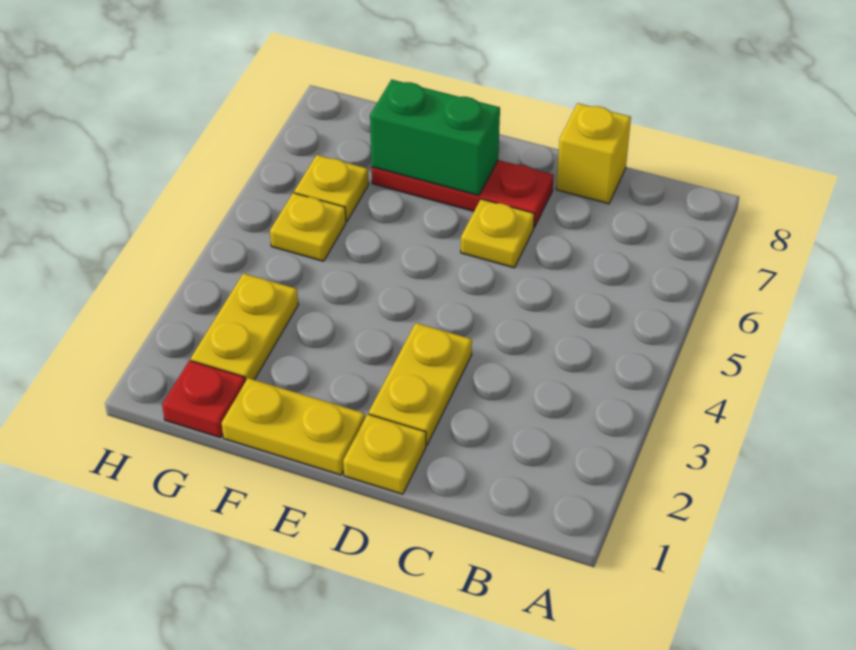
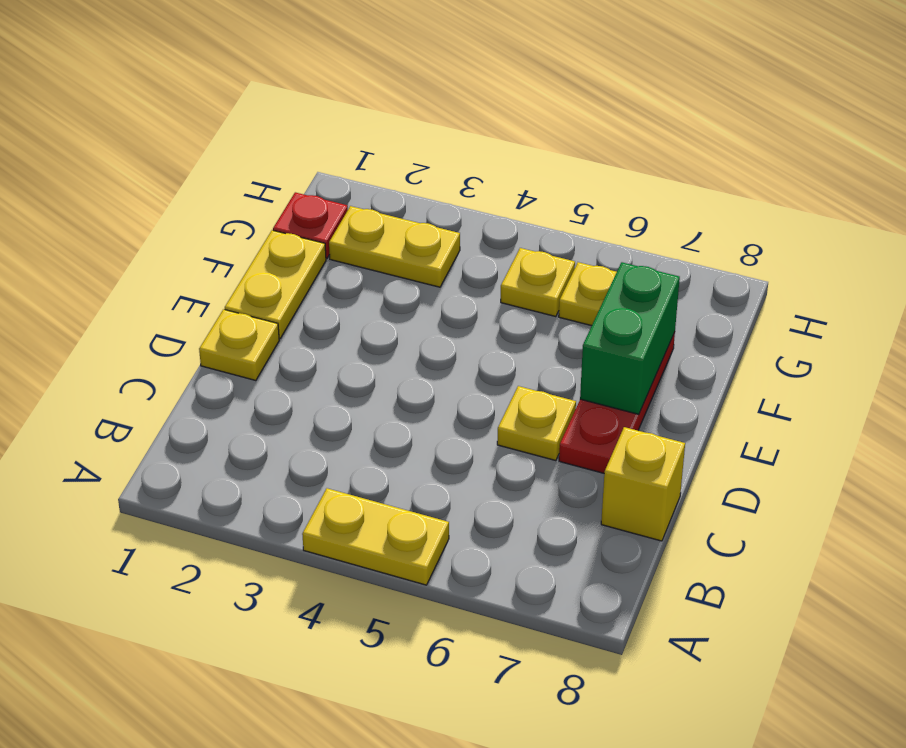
yellow 1x2 plate [369,323,472,445] -> yellow 1x2 plate moved to [302,488,449,585]

